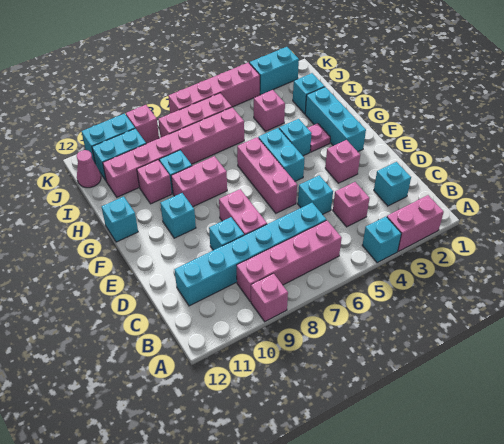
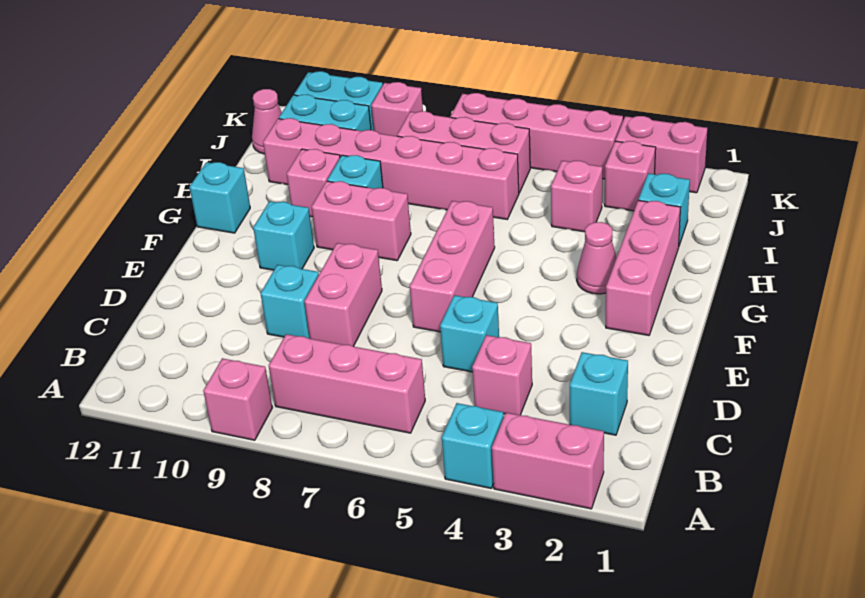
pink 1x4 brick [237,220,342,302] -> pink 1x3 brick [269,334,425,433]
cyan 1x6 brick [175,203,326,306] -> none
pink 1x1 brick [325,140,360,183] -> pink 1x1 brick moved to [605,141,656,211]
cyan 1x3 brick [305,87,366,152] -> pink 1x3 brick [606,200,680,335]
cyan 1x2 brick [258,128,305,181] -> none
pink 1x1 plate [308,123,330,152] -> pink 1x1 cone [577,222,616,294]
cyan 1x1 brick [279,119,312,156] -> none
cyan 1x2 brick [249,47,299,95] -> pink 1x2 brick [615,116,707,193]

